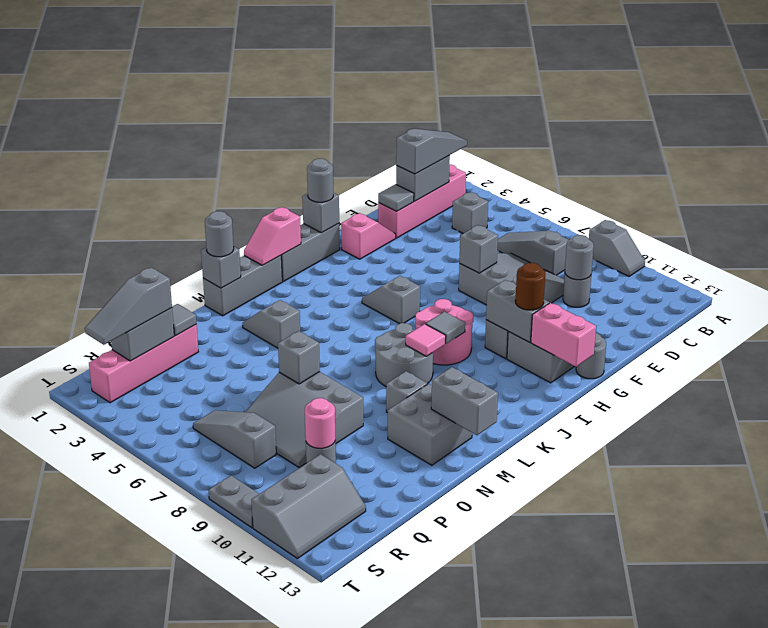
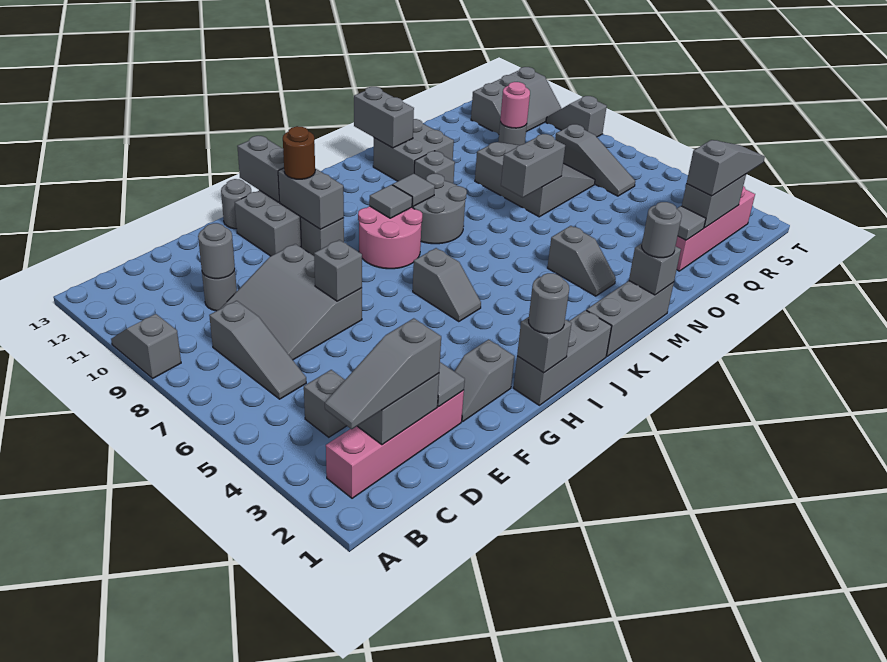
pink 1x2 slope [341,213,396,259] -> grey 1x2 slope [454,340,515,422]
pink 1x2 brick [531,303,596,367] -> grey 1x2 brick [237,136,284,202]
pink 1x2 slope [244,207,301,265] -> none
pink 1x1 tile [406,324,446,356] -> grey 1x1 tile [392,173,435,206]
grey 1x1 brick [278,331,320,384] -> grey 1x2 brick [501,134,565,198]
grey 2x3 slope [251,454,366,559] -> grey 2x3 slope turned to [471,67,562,134]
grey 1x2 plate [209,475,259,528] -> grey 1x2 slope [546,96,607,137]

